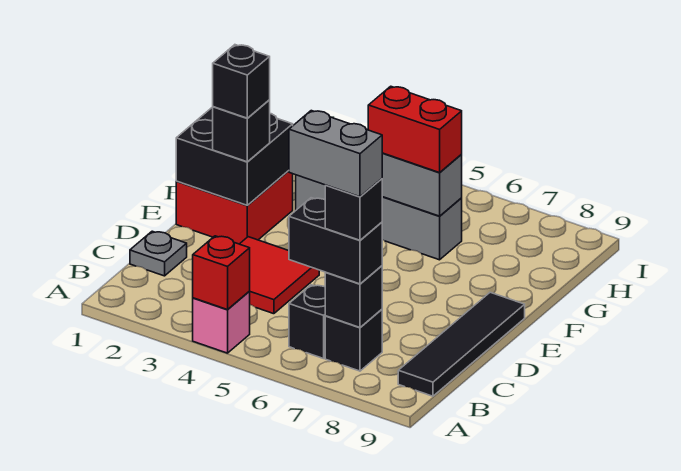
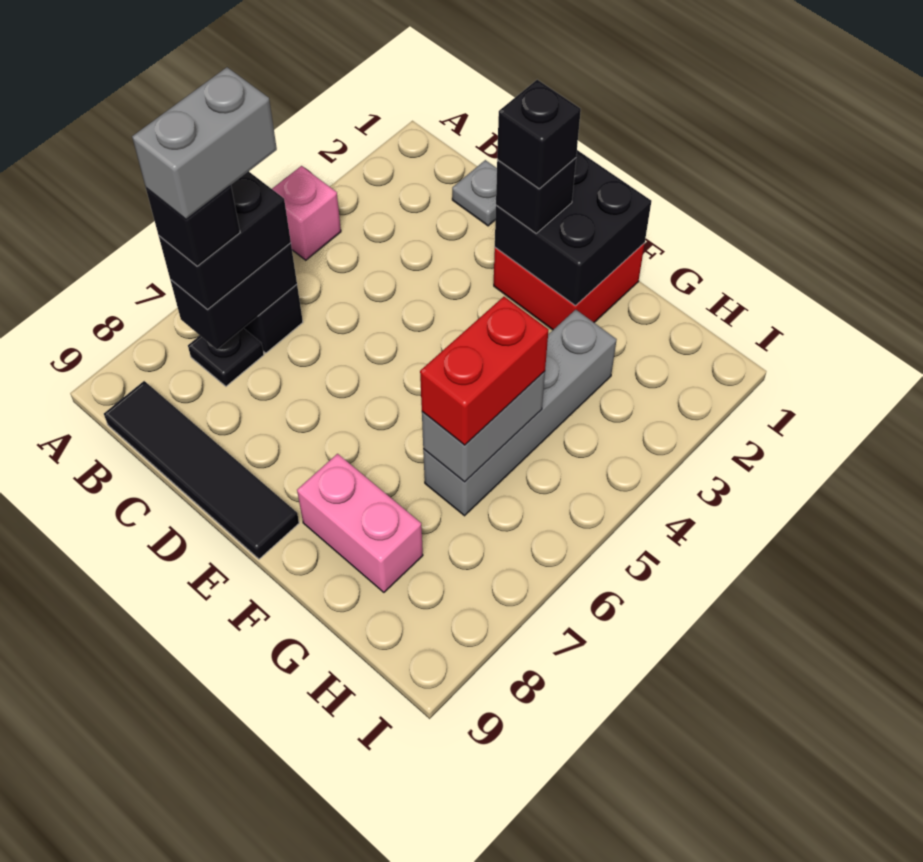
red 1x1 brick [193,236,250,310] -> none
black 1x1 brick [325,309,382,371] -> black 1x1 plate [188,328,264,386]
black 1x1 brick [325,266,382,327] -> black 1x2 brick [170,243,297,349]
red 2x2 tile [240,237,319,314] -> none
none -> pink 1x2 brick [297,454,423,592]

